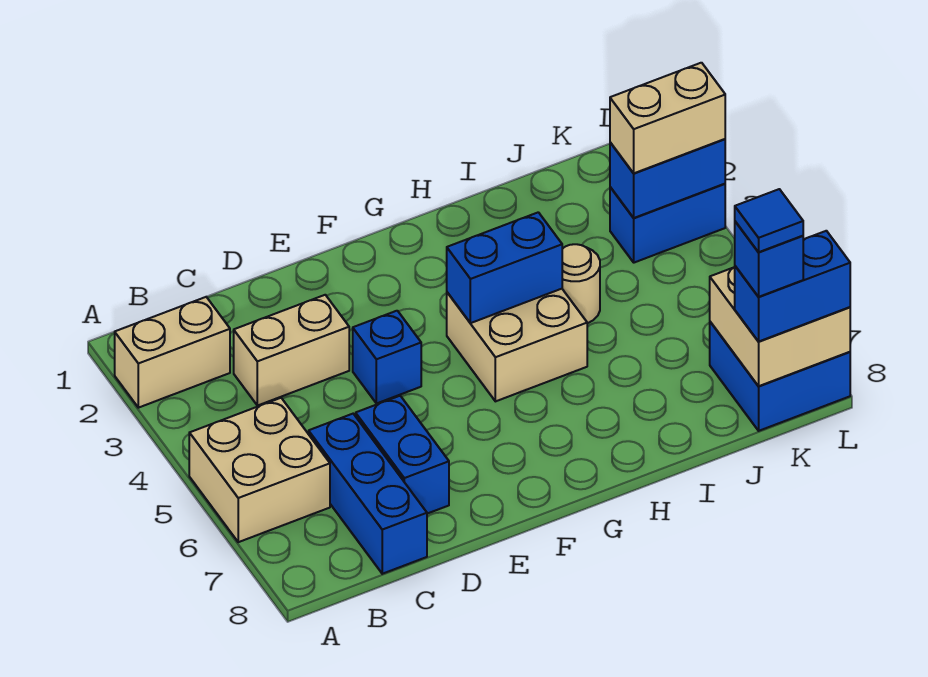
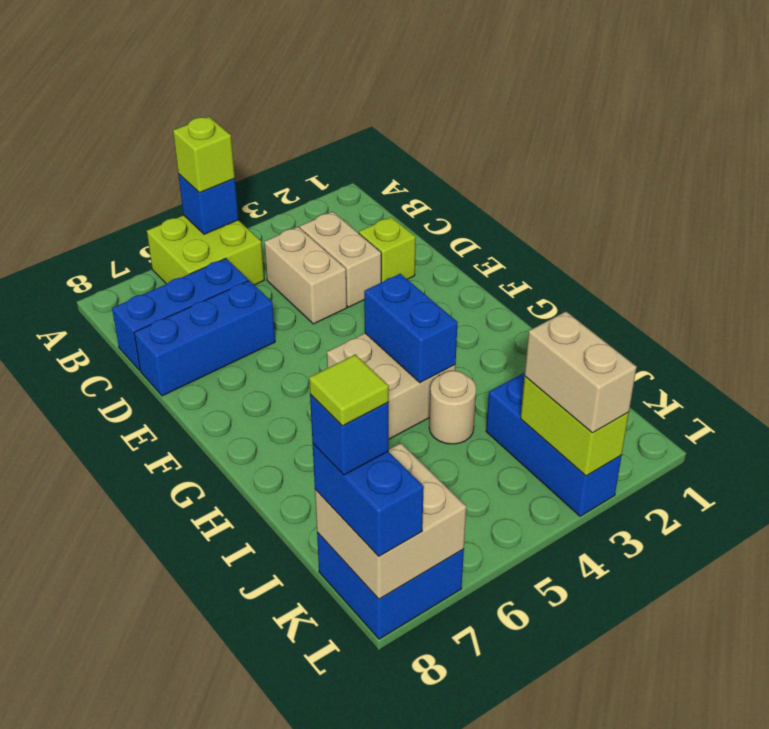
tan 1x2 brick [115,297,230,408] -> tan 1x2 brick moved to [264,227,347,324]
tan 2x2 brick [189,398,330,542] -> lime 2x2 brick [147,215,264,285]
none -> lime 1x1 brick [173,117,235,193]
none -> lime 1x1 brick [359,217,416,282]
blue 1x2 brick [356,396,449,514] -> blue 1x3 brick [134,281,275,396]
blue 1x1 brick [353,311,421,404] -> blue 1x1 brick moved to [178,174,239,234]
blue 1x2 brick [610,184,725,263] -> blue 1x3 brick [486,373,622,516]
blue 1x2 brick [610,139,725,218] -> lime 1x2 brick [521,377,629,476]
blue 1x1 tile [735,189,803,252] -> lime 1x1 tile [309,354,389,426]

